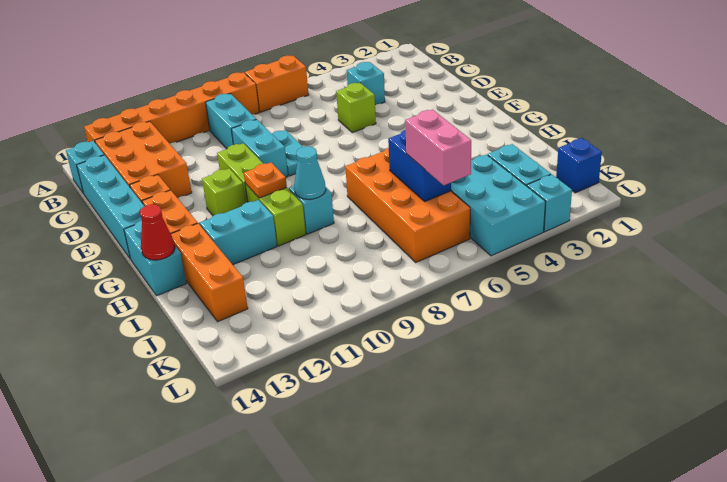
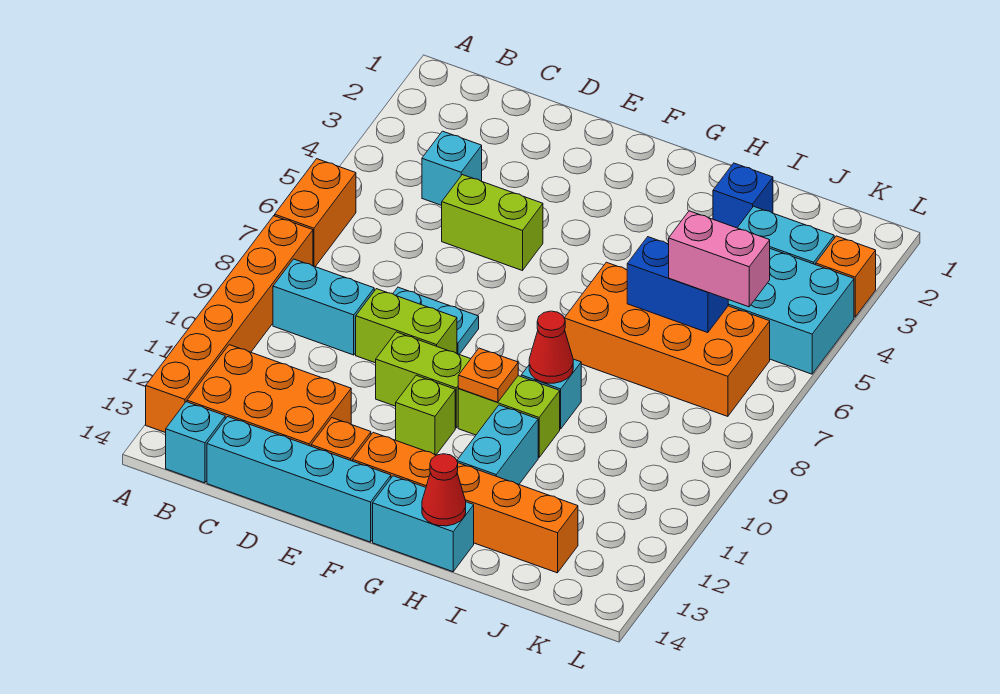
lime 1x1 brick [336,83,376,133] -> lime 1x2 brick [442,175,543,271]
cyan 1x2 brick [231,119,288,177] -> lime 1x2 brick [356,289,457,363]
cyan 1x1 cone [294,146,326,199] -> red 1x1 cone [529,311,573,383]
blue 1x1 brick [556,138,602,193] -> blue 1x1 brick moved to [713,163,773,228]
cyan 1x1 brick [527,175,572,232] -> orange 1x1 brick [816,236,876,317]

